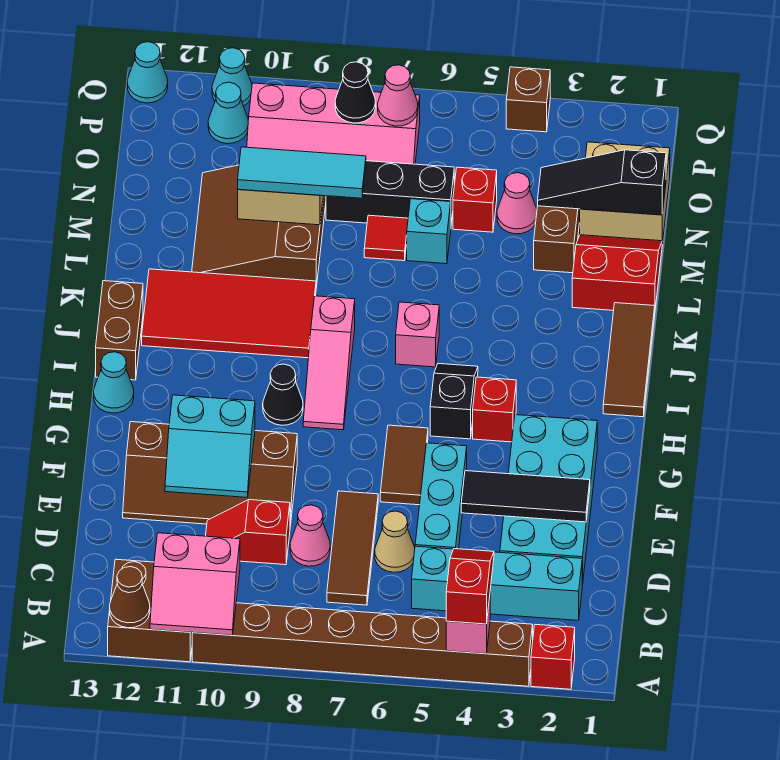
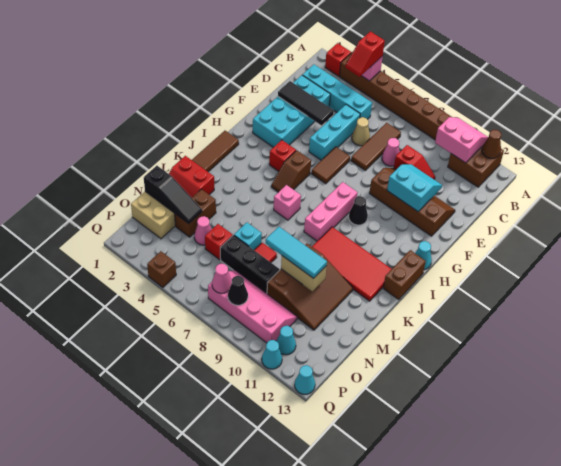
black 1x2 slope [430,364,478,439] -> brown 1x2 slope [271,150,311,192]
pink 1x3 slope [303,296,355,430] -> pink 1x3 brick [304,182,358,241]

